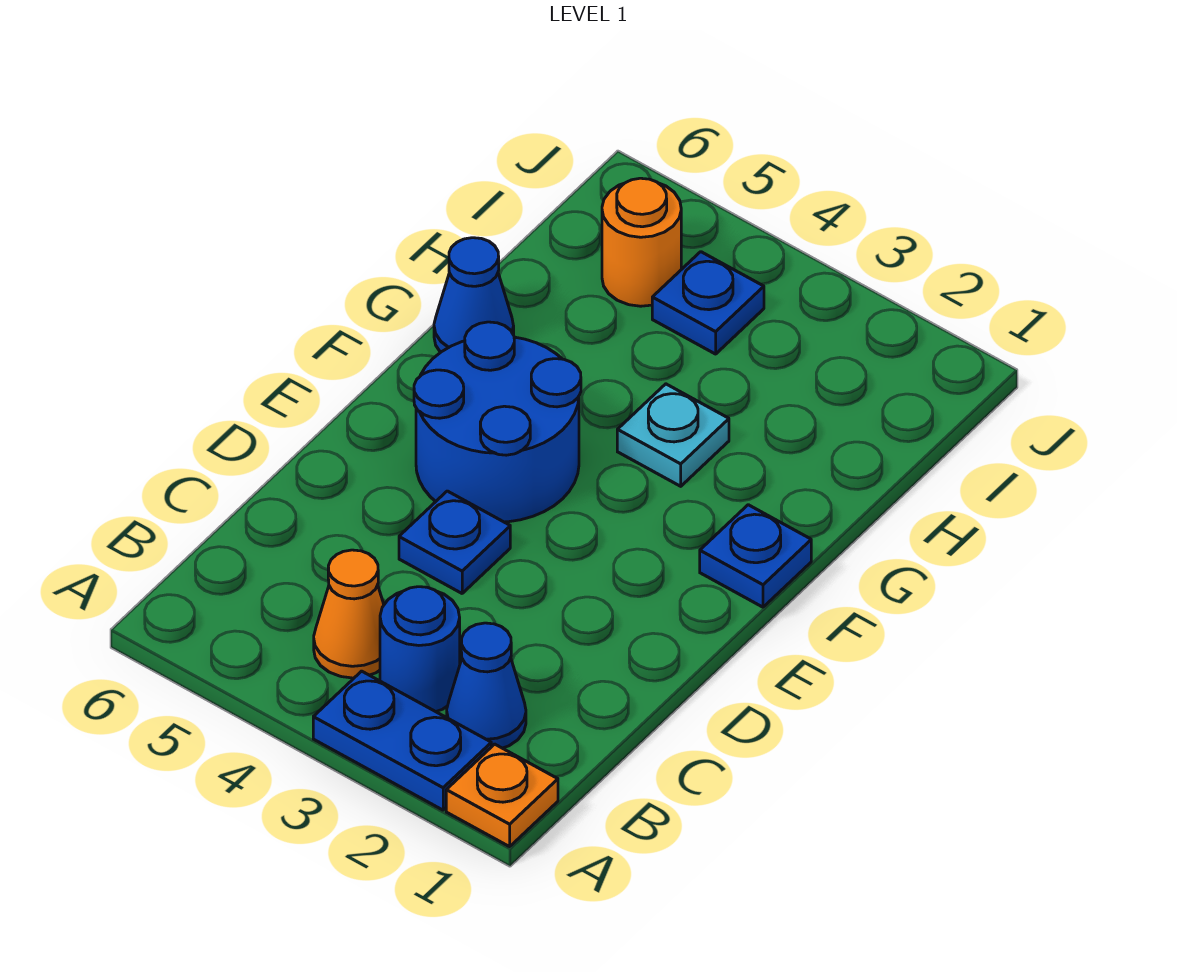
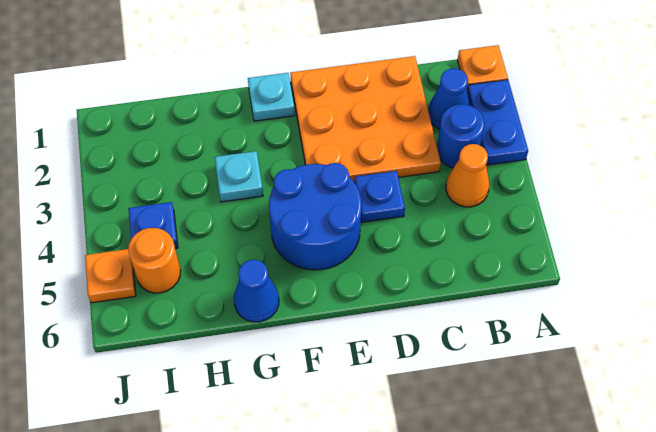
none -> orange 3x3 plate [290,56,441,181]
blue 1x1 plate [700,505,811,607] -> cyan 1x1 plate [248,73,295,121]
none -> orange 1x1 plate [85,249,136,303]

